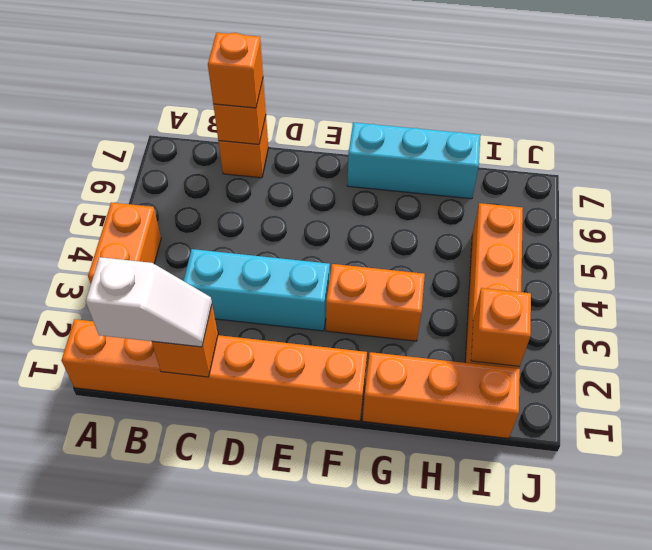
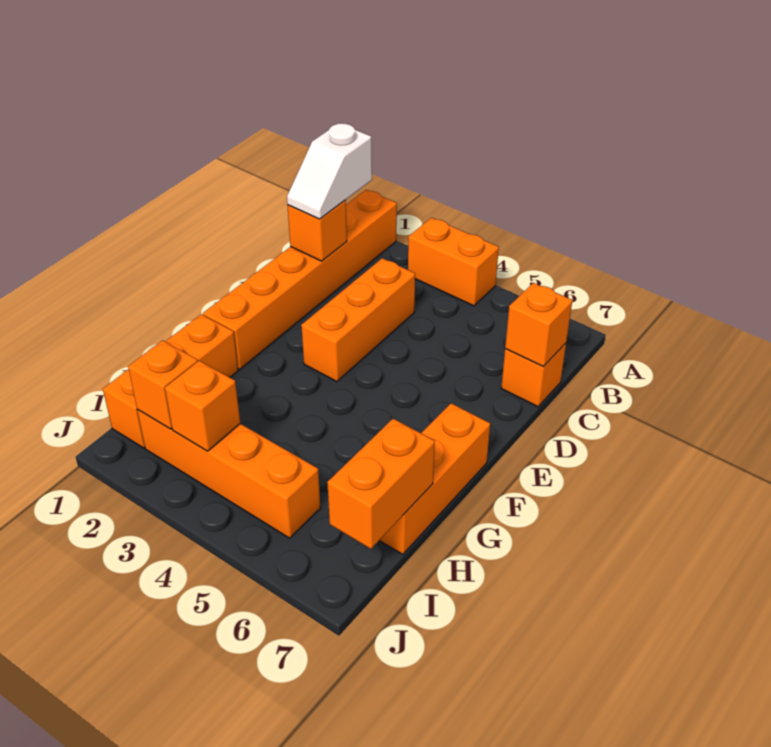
cyan 1x3 brick [184,249,330,331] -> orange 1x3 brick [301,258,415,382]
orange 1x1 brick [208,33,263,108] -> orange 1x1 brick moved to [165,361,240,451]
orange 1x2 brick [326,264,425,341] -> orange 1x2 brick moved to [327,419,435,549]
cyan 1x3 brick [347,122,480,199] -> orange 1x3 brick [379,403,490,554]

